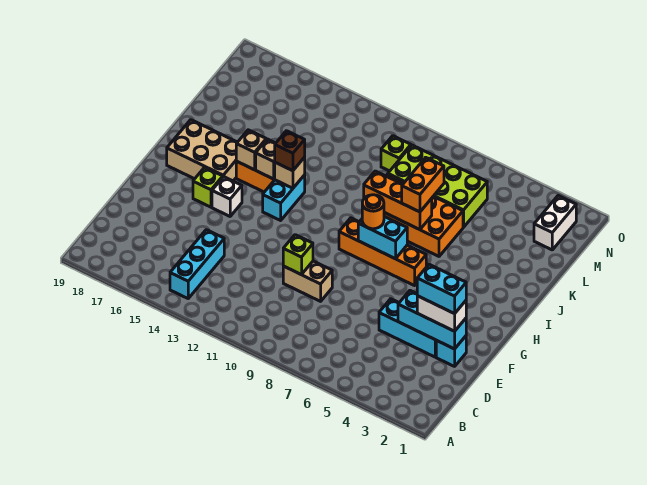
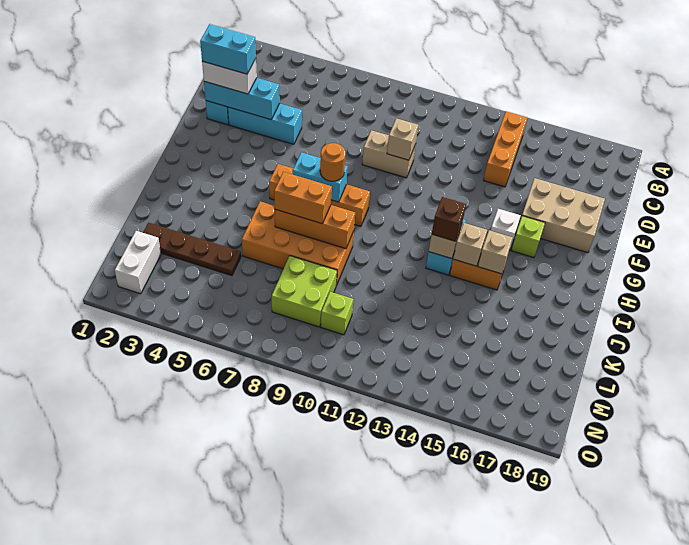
cyan 1x3 brick [170,230,224,298] -> orange 1x3 brick [484,111,527,187]
lime 1x1 brick [283,235,313,275] -> tan 1x1 brick [387,118,418,160]
tan 2x3 brick [167,120,237,181] -> tan 2x3 brick moved to [522,178,605,253]
orange 1x2 brick [402,157,444,212] -> orange 1x2 brick turned to [274,172,332,224]
none -> brown 1x4 plate [143,223,241,276]
lime 2x4 brick [388,145,487,227] -> lime 2x2 brick [272,256,337,327]

